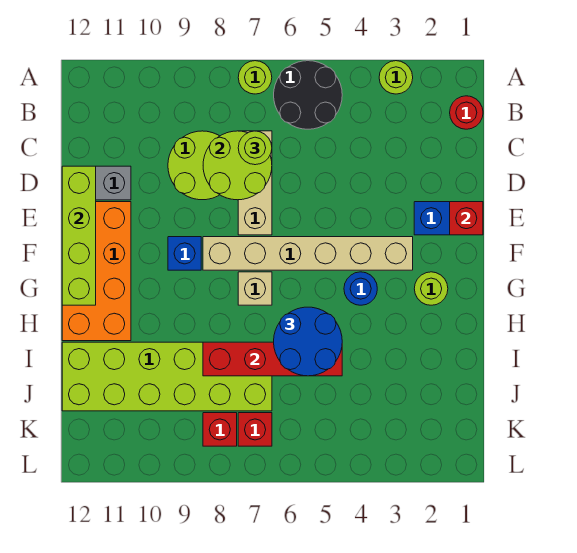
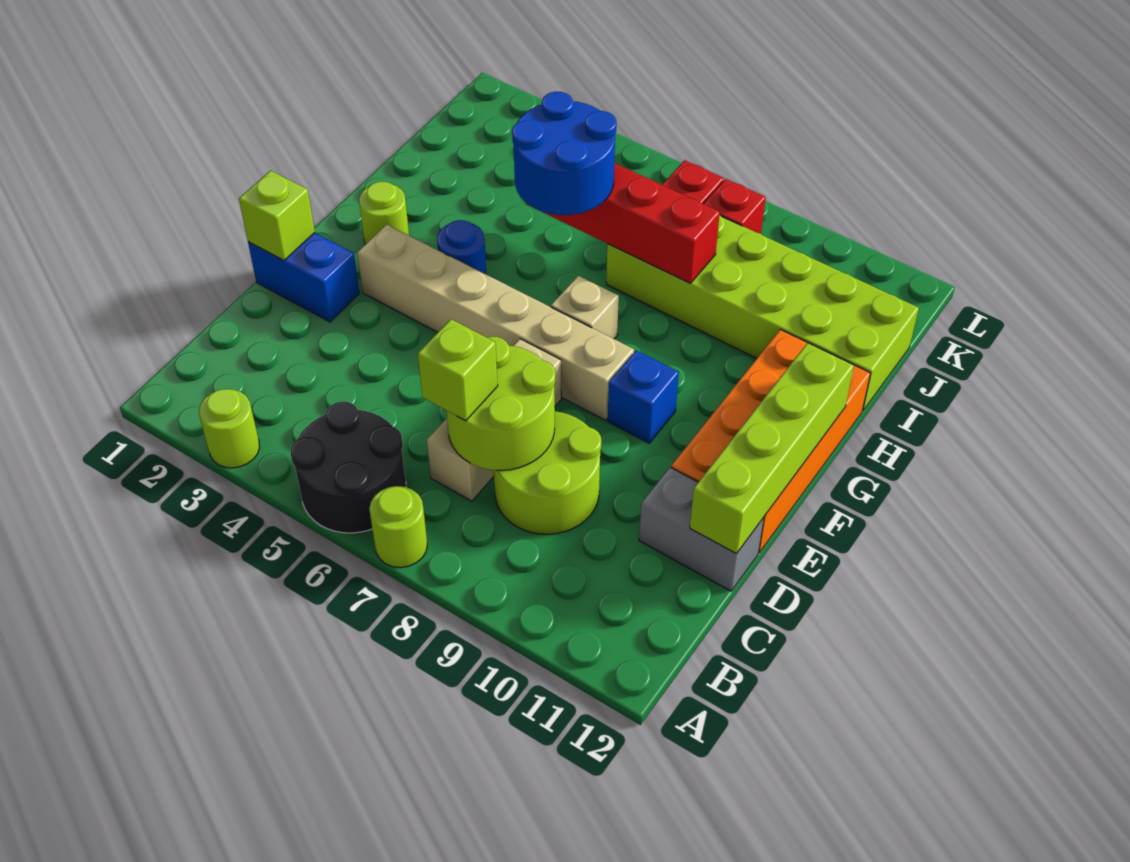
red 1x1 round brick [450,96,483,129] -> none
lime 1x1 round brick [238,131,272,165] -> lime 1x1 brick [418,319,498,421]
red 1x1 brick [450,202,483,235] -> lime 1x1 brick [239,171,315,260]

